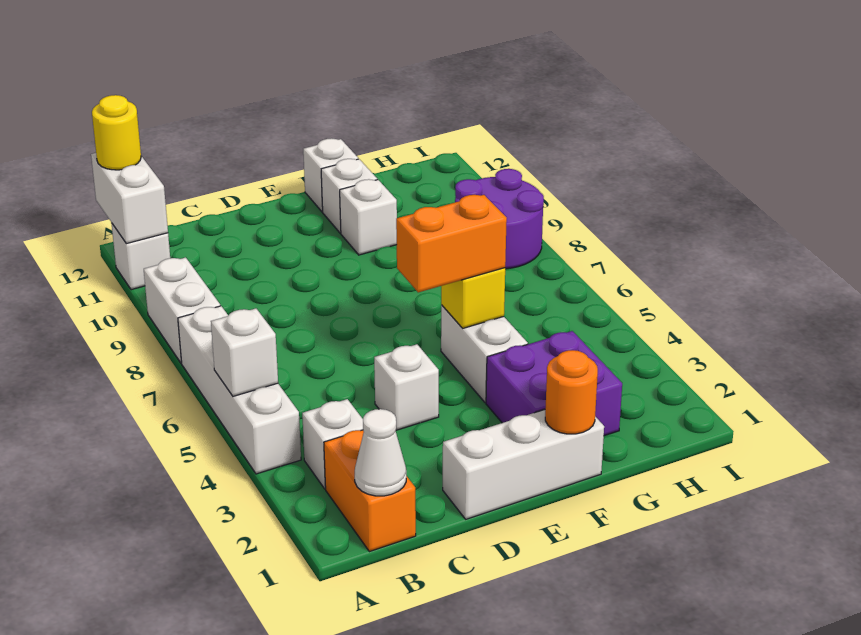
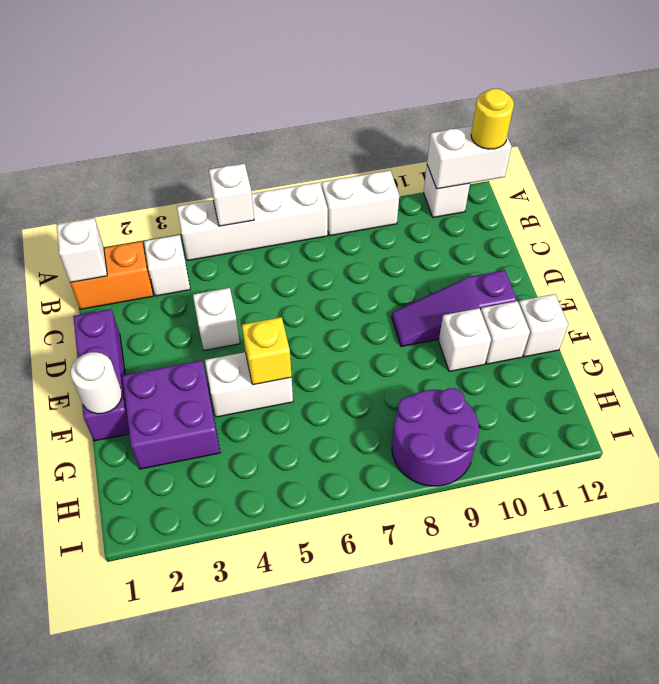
white 1x1 cone [355,409,406,496] -> white 1x1 brick [57,218,107,283]
white 1x3 brick [443,410,604,519] -> purple 1x3 brick [73,309,129,441]
orange 1x2 brick [396,195,507,292] -> none
none -> purple 1x3 slope [392,270,517,347]
orange 1x1 round brick [545,350,598,434] -> white 1x1 round brick [70,352,122,414]

